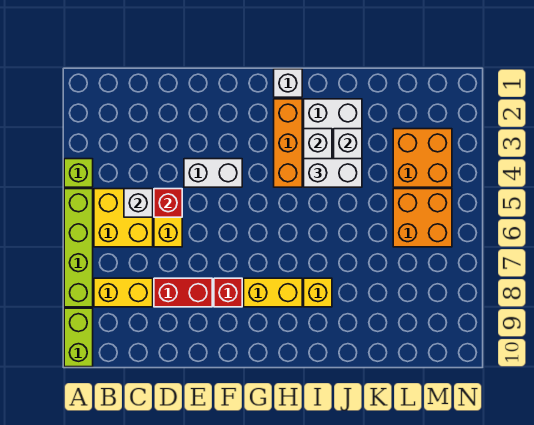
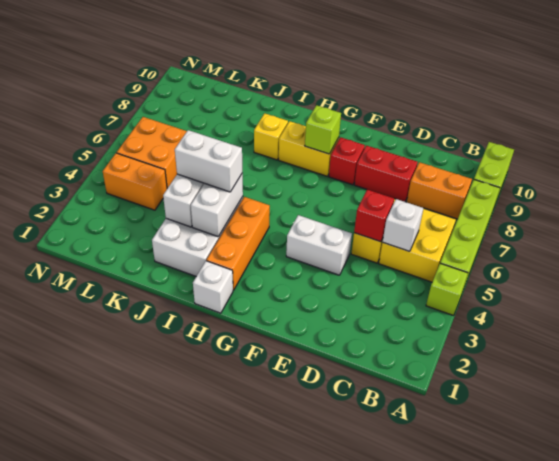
yellow 1x2 brick [94,278,153,307] -> orange 1x2 brick [407,162,472,219]
none -> lime 1x1 brick [305,105,341,154]
orange 2x2 brick [393,129,452,187] -> orange 1x2 brick [103,153,167,210]

